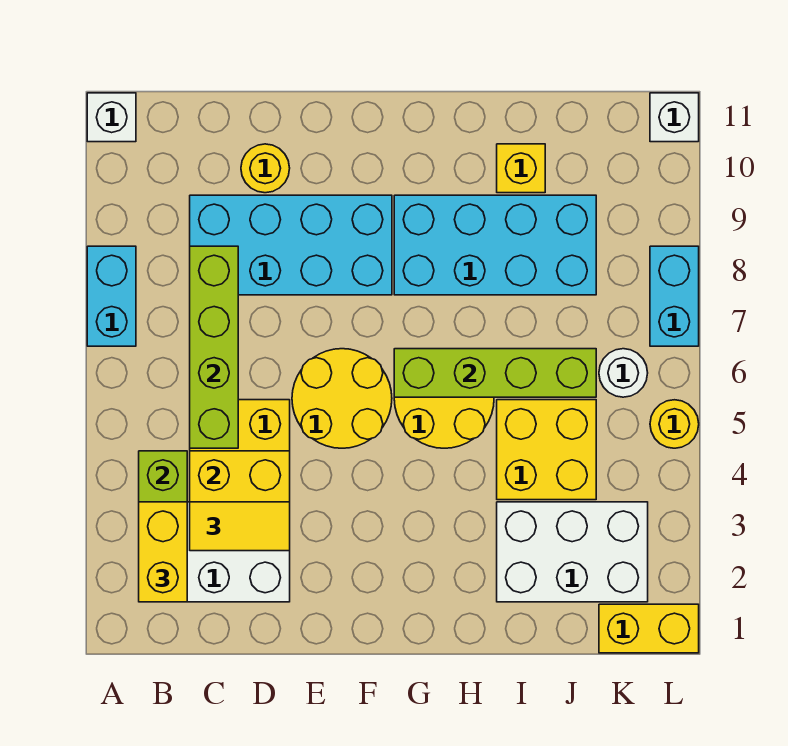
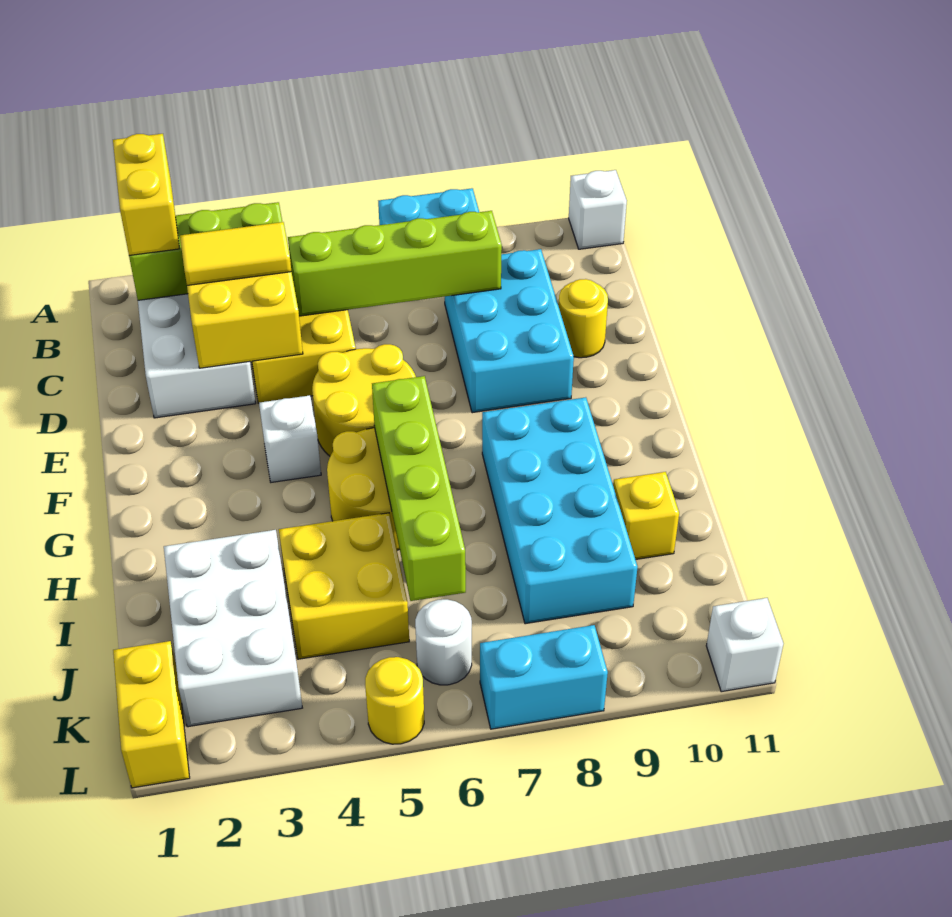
yellow 1x2 brick [139,502,187,602] -> yellow 1x2 brick turned to [113,134,179,255]
yellow 1x2 tile [190,502,290,551] -> yellow 1x2 tile turned to [180,222,291,285]
cyan 2x4 brick [190,195,392,295] -> cyan 2x3 brick [445,249,574,413]
none -> white 1x1 brick [259,395,321,482]

